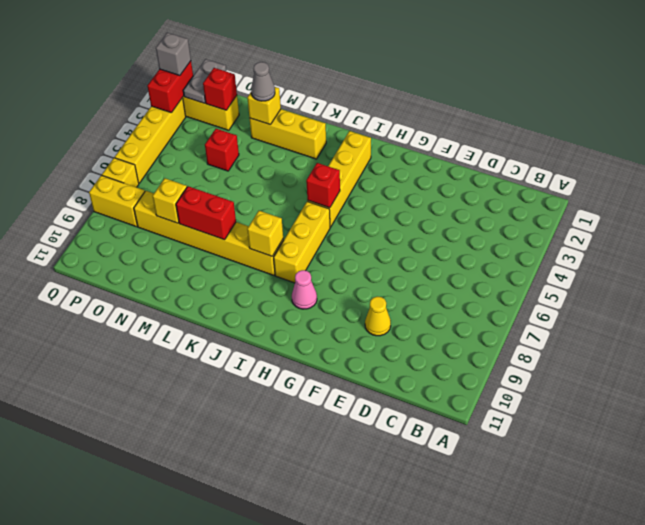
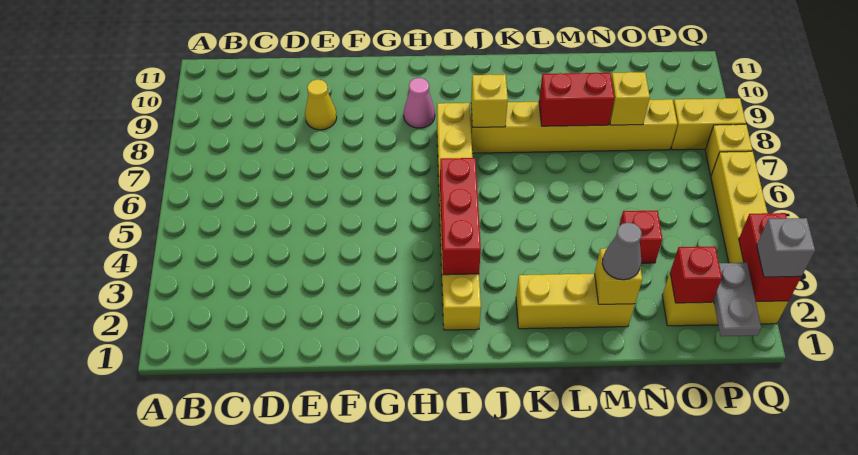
red 1x1 brick [306,163,340,208] -> red 1x3 brick [440,158,481,275]

